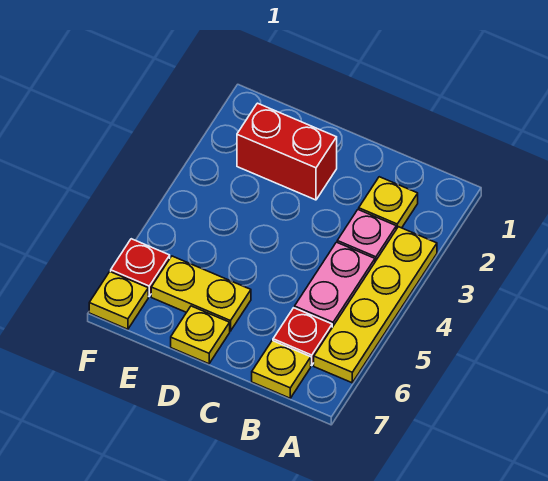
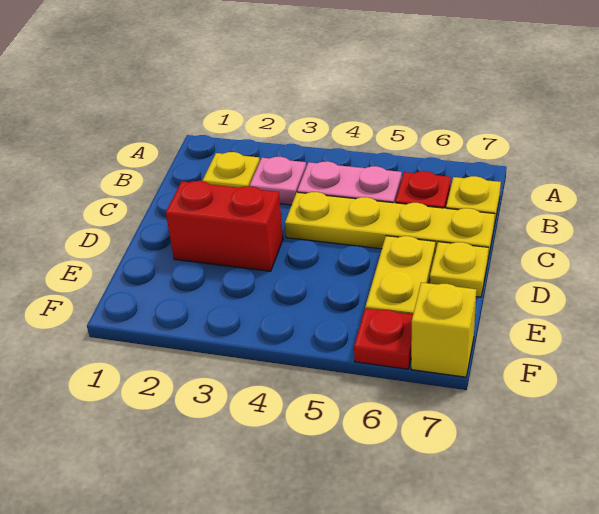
yellow 1x4 plate [314,227,437,383] -> yellow 1x4 plate moved to [285,192,495,258]
red 1x2 brick [237,103,337,200] -> red 1x2 brick turned to [166,181,283,271]
yellow 1x1 plate [89,272,148,329] -> yellow 1x1 brick [411,282,477,377]

